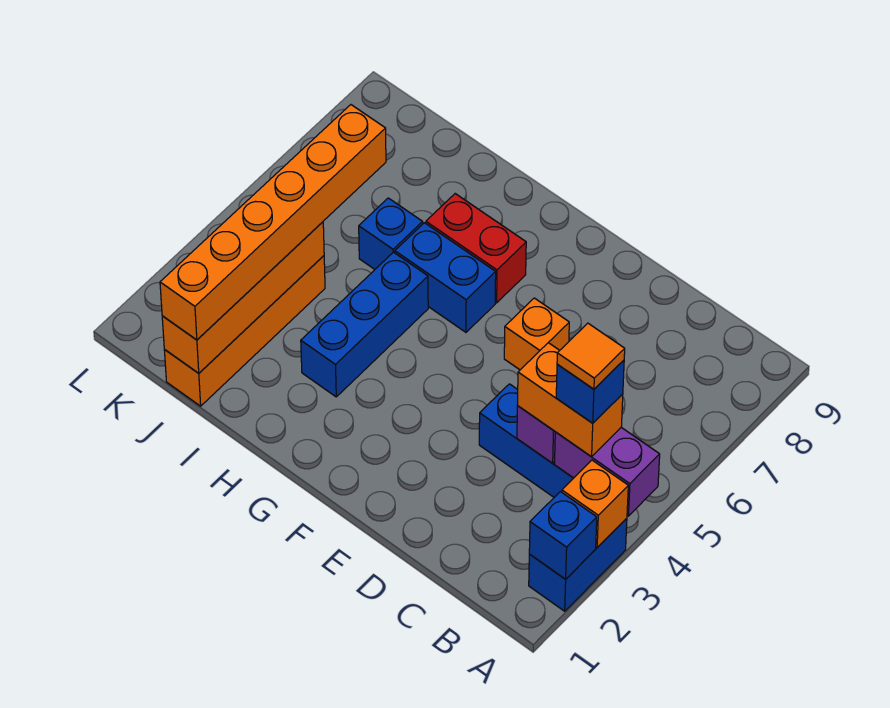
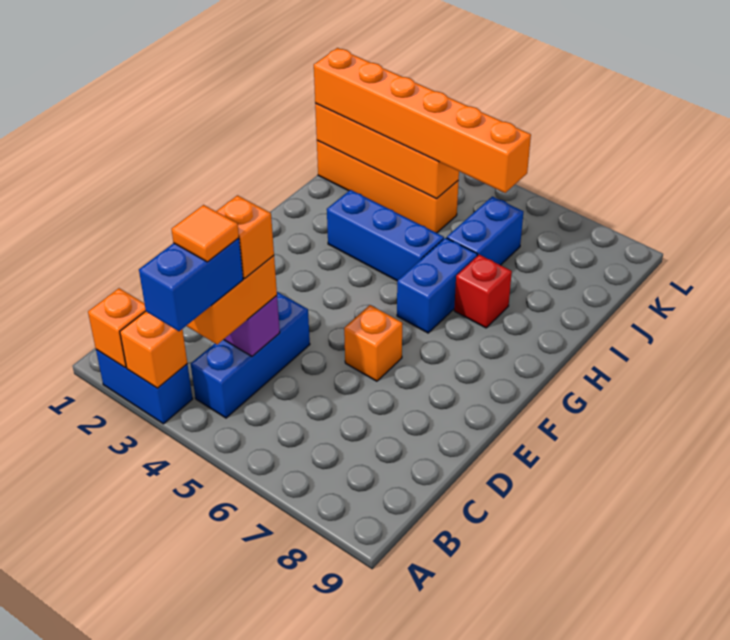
blue 1x1 brick [529,492,597,579] -> orange 1x1 brick [88,288,146,367]
purple 1x2 brick [555,428,660,516] -> none
blue 1x1 brick [556,360,624,423] -> blue 1x2 brick [139,238,243,331]
none -> orange 1x1 brick [216,195,274,279]
red 1x2 brick [426,194,526,303] -> red 1x1 brick [454,255,512,328]
blue 1x1 brick [359,198,423,269] -> blue 1x2 brick [447,197,523,265]

